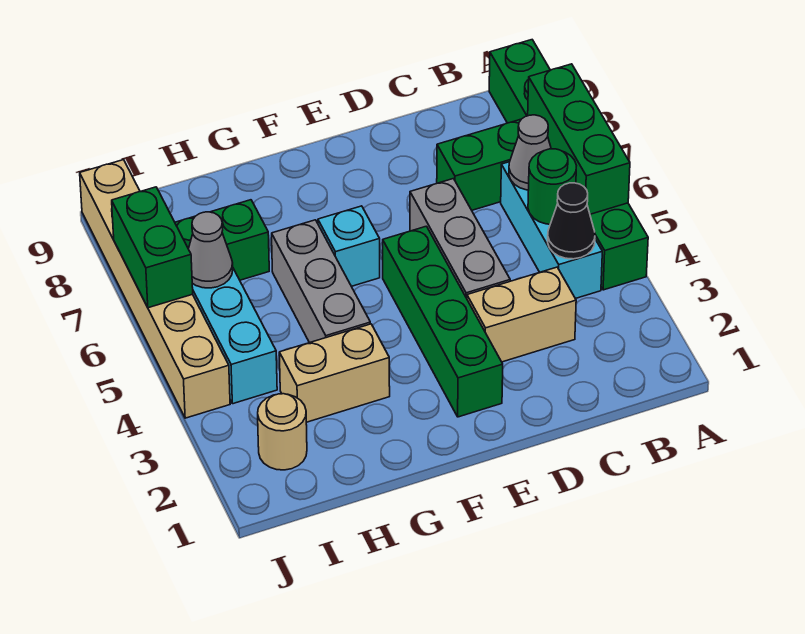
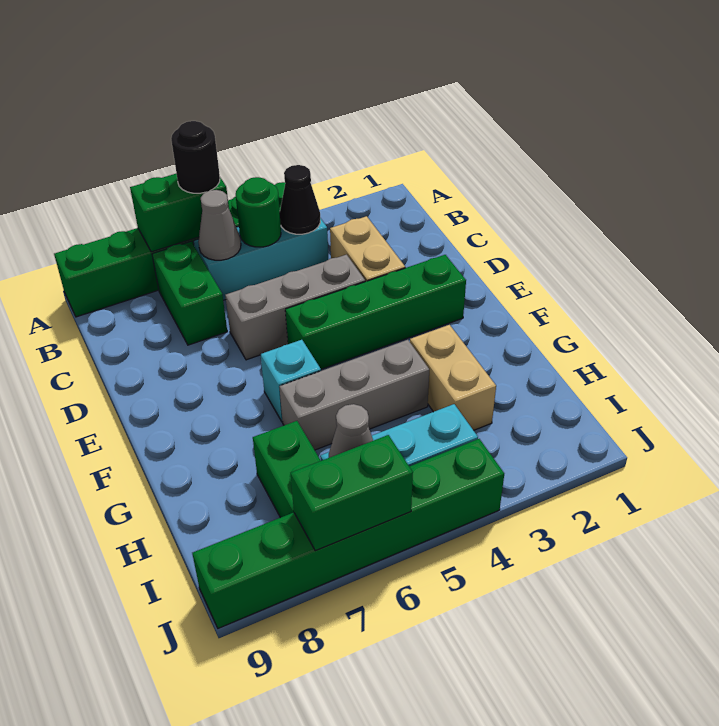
green 1x3 brick [528,64,630,214] -> green 1x2 brick [130,174,229,252]
none -> black 1x1 round brick [171,121,220,193]
tan 1x1 round brick [258,394,307,470] -> none
tan 1x6 brick [80,160,230,418] -> green 1x6 brick [192,439,504,628]

